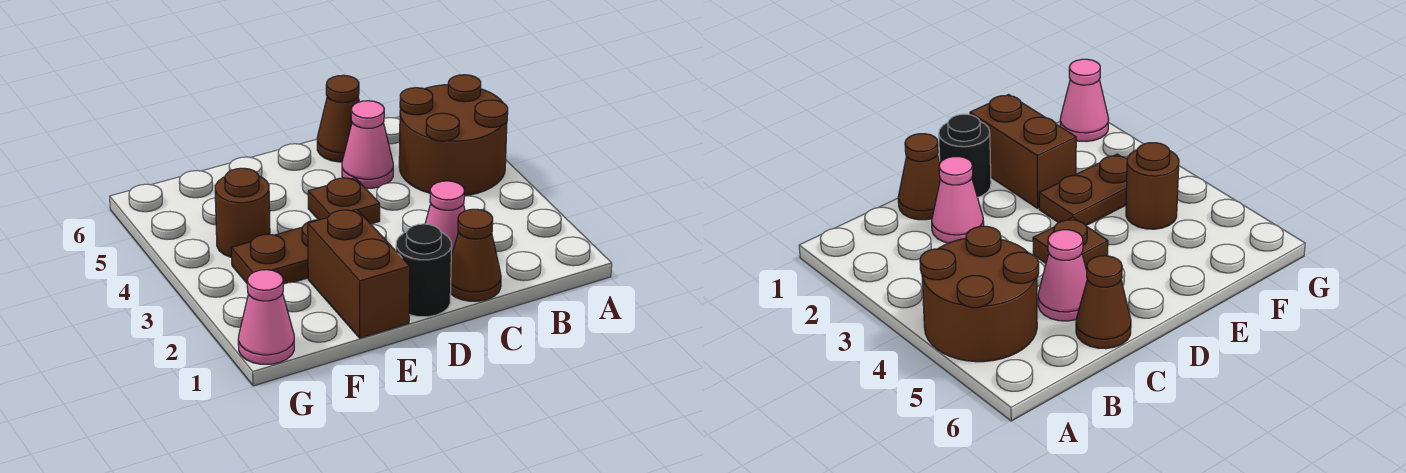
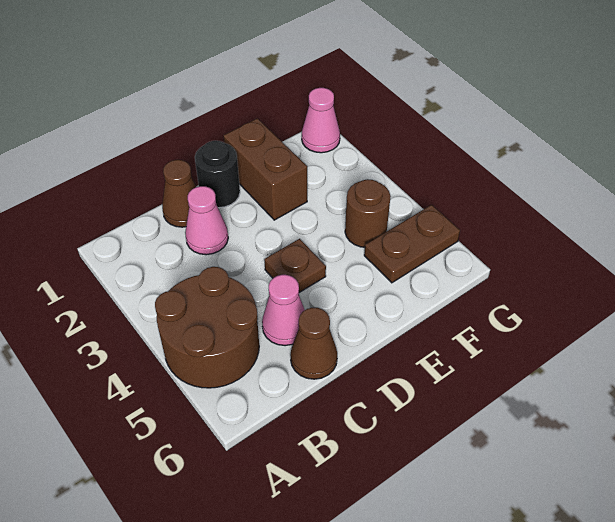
brown 1x2 plate [231,220,317,284] -> brown 1x2 plate moved to [364,205,460,283]

